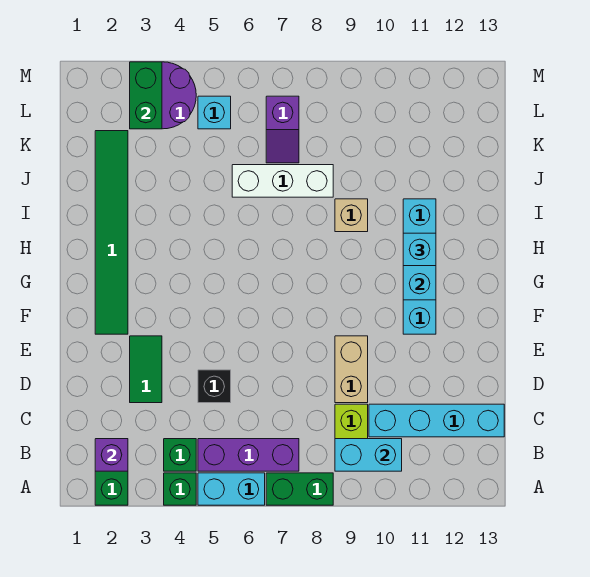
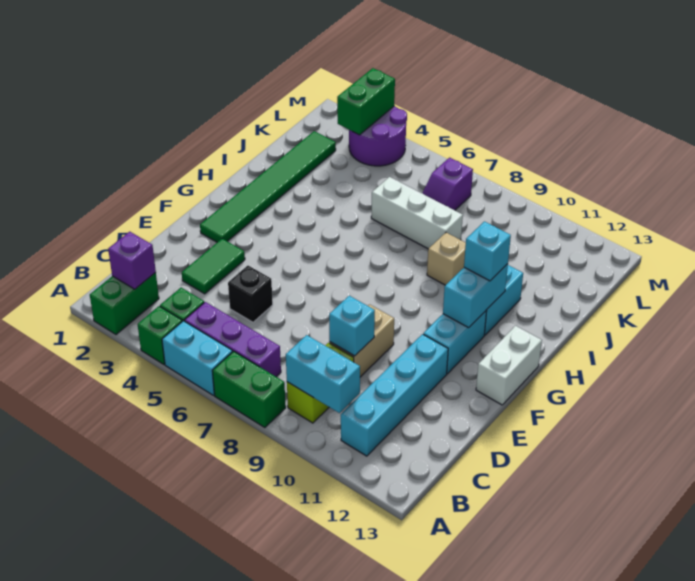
cyan 1x4 brick [369,404,504,437] -> cyan 1x4 brick turned to [341,334,448,456]
none -> white 1x2 brick [476,326,542,405]
cyan 1x1 brick [198,96,231,129] -> cyan 1x1 brick moved to [329,296,375,356]

